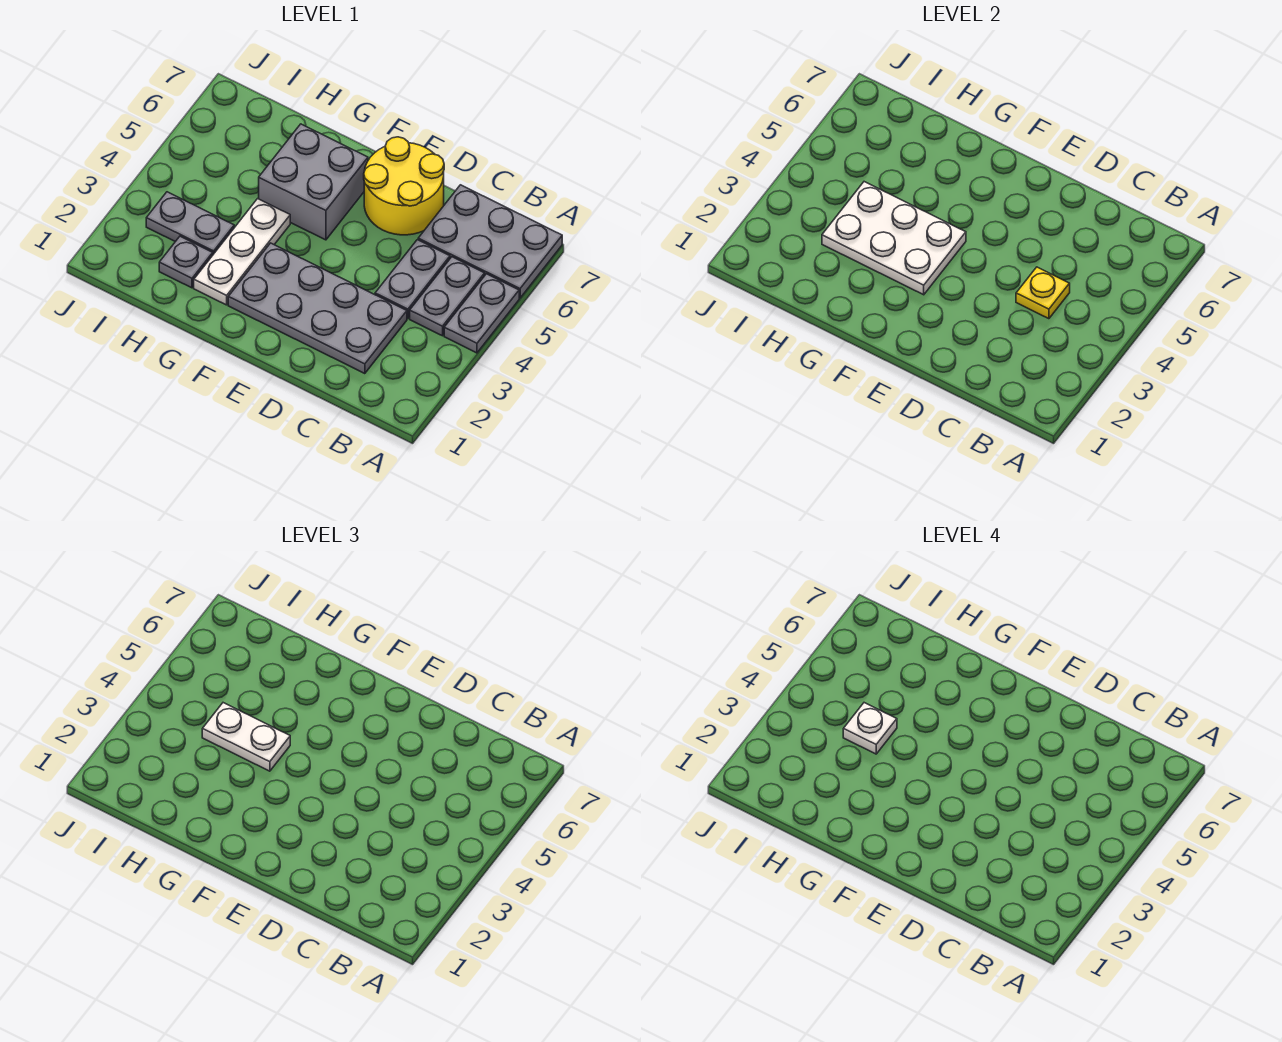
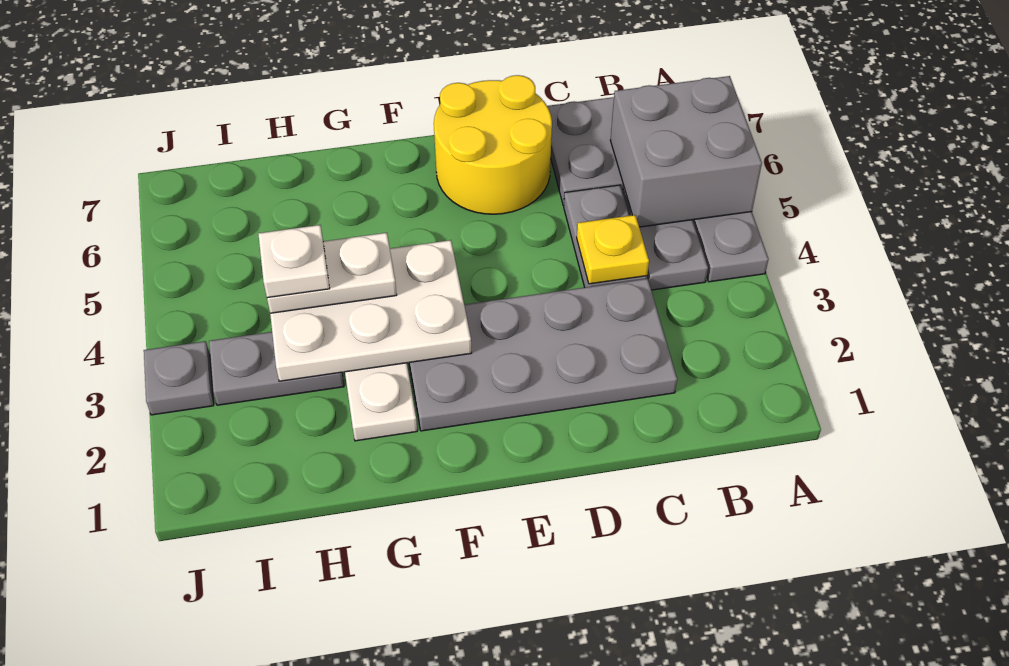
grey 2x2 brick [259,124,368,240] -> grey 2x2 brick moved to [610,76,762,227]
grey 1x1 plate [159,236,213,288] -> grey 1x1 plate moved to [144,341,214,415]

